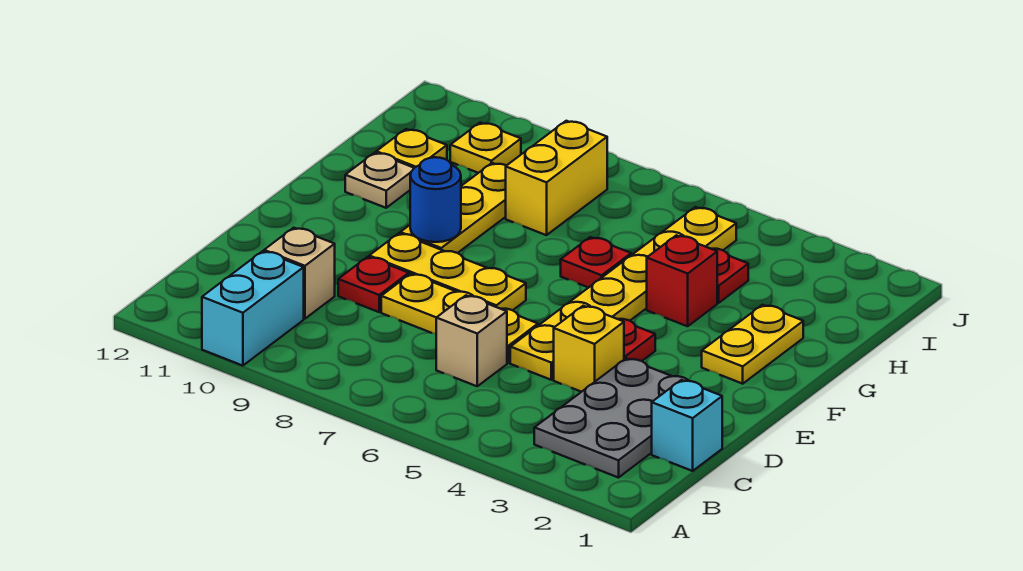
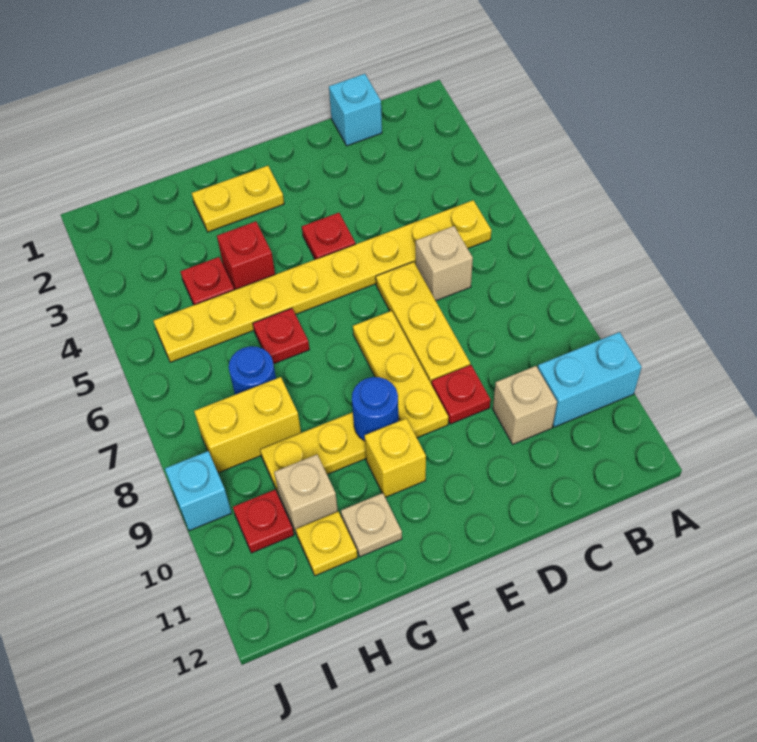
grey 2x3 plate [534,358,689,478] -> none
yellow 1x1 brick [554,306,624,392] -> yellow 1x1 brick moved to [365,418,426,497]
yellow 1x6 plate [510,207,736,380] -> yellow 1x8 plate [154,200,491,362]
none -> blue 1x1 round brick [229,346,276,395]
none -> tan 1x1 brick [274,455,338,534]
yellow 1x1 plate [450,123,521,173] -> red 1x1 plate [233,490,294,553]
none -> cyan 1x1 brick [165,451,232,531]

